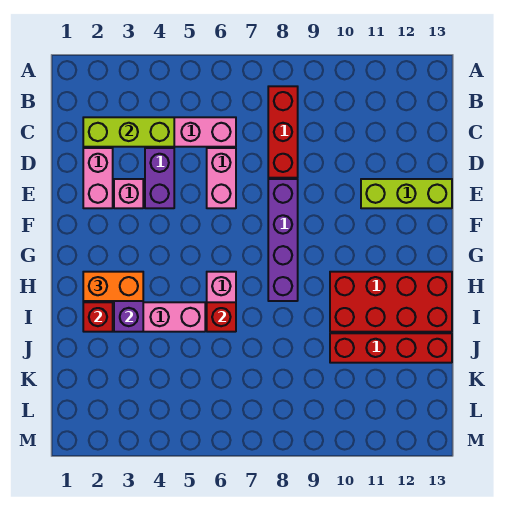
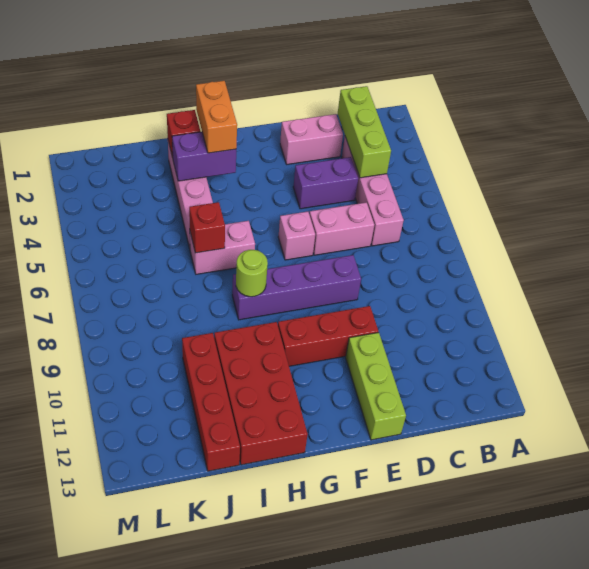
red 1x3 brick [268,86,298,178] -> red 1x3 brick moved to [278,306,378,366]
pink 1x1 brick [114,179,143,208] -> pink 1x1 brick moved to [278,212,315,260]
none -> lime 1x1 round brick [236,250,268,297]

